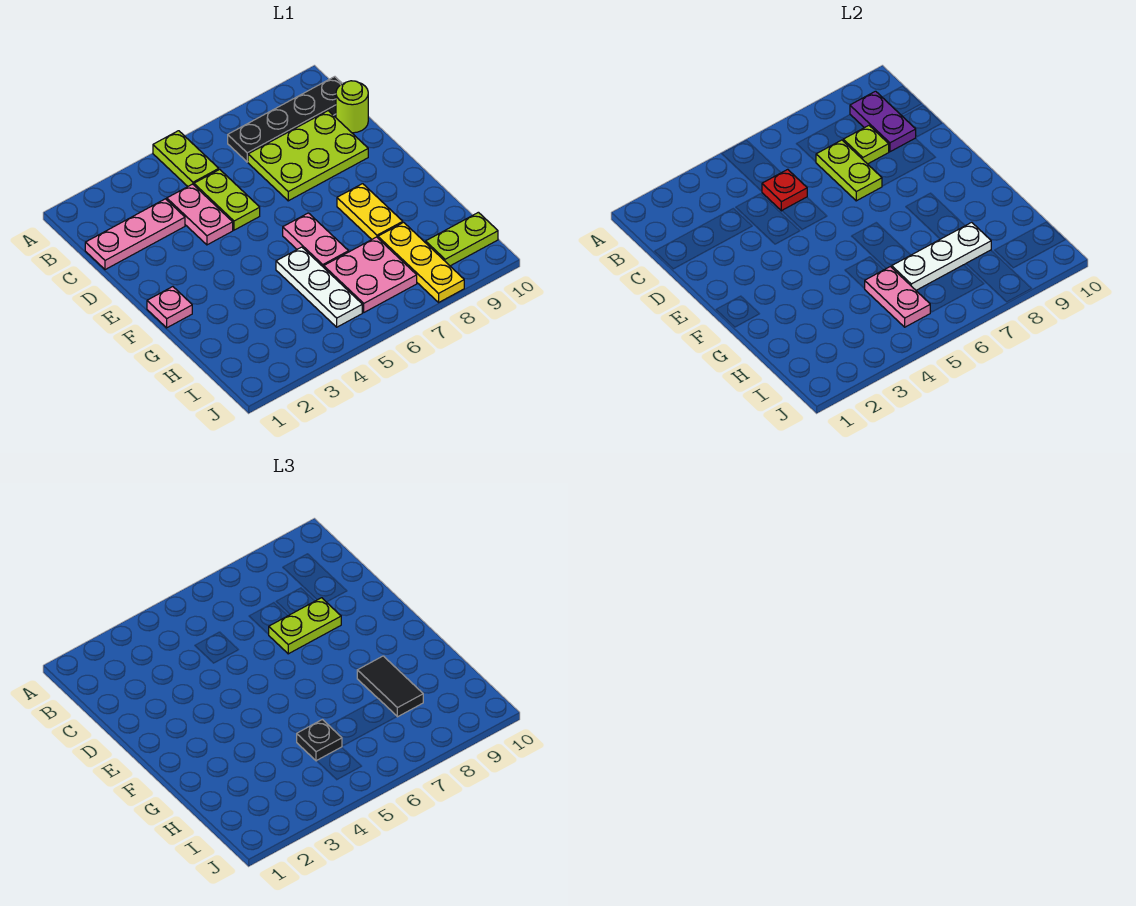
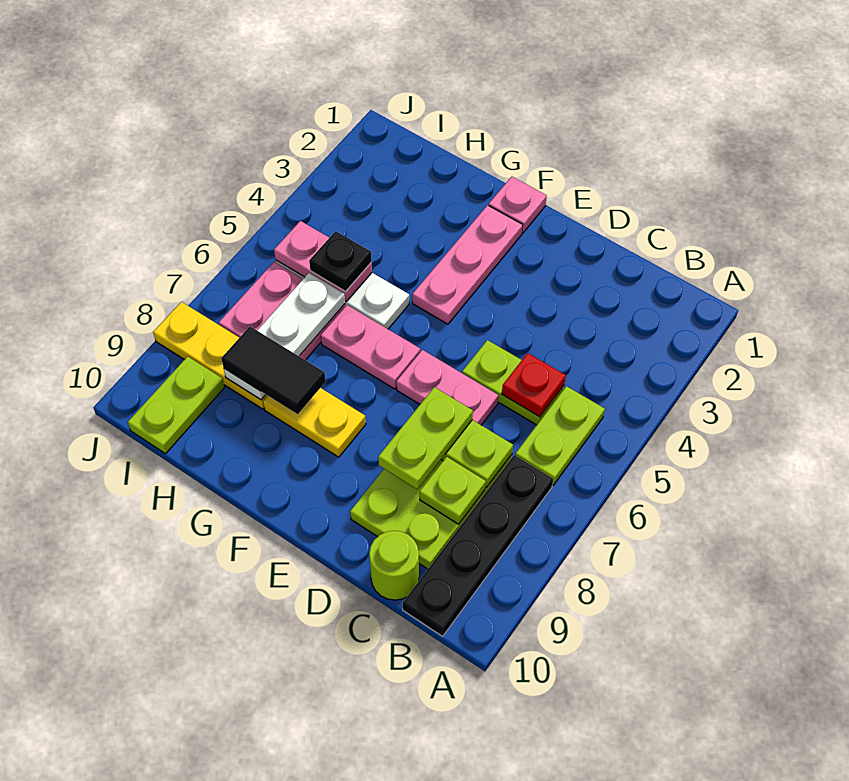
lime 1x2 plate [153,131,219,186] -> lime 1x2 plate turned to [515,386,605,485]
purple 1x2 plate [850,91,916,152] -> none
pink 1x3 plate [85,199,185,270] -> pink 1x3 plate moved to [412,205,523,324]
pink 1x2 plate [167,184,233,245] -> pink 1x2 plate moved to [396,350,498,425]

